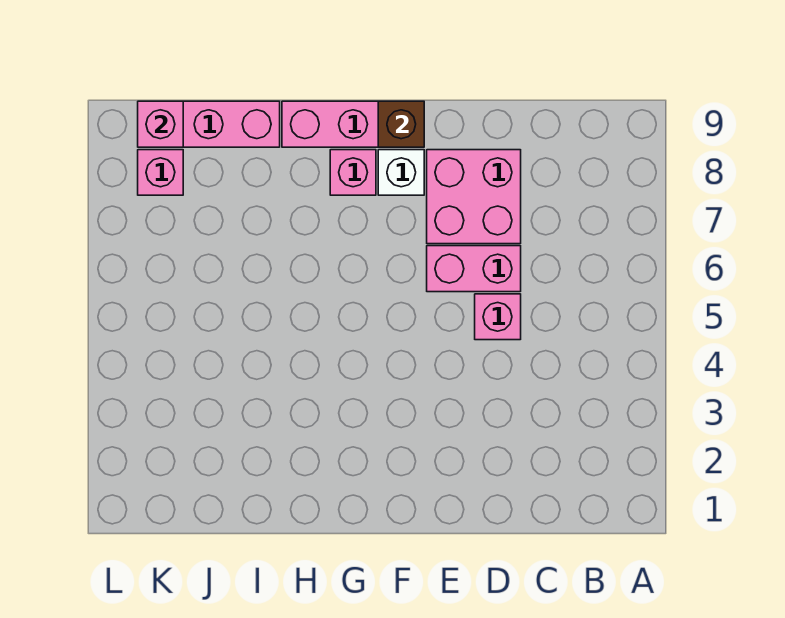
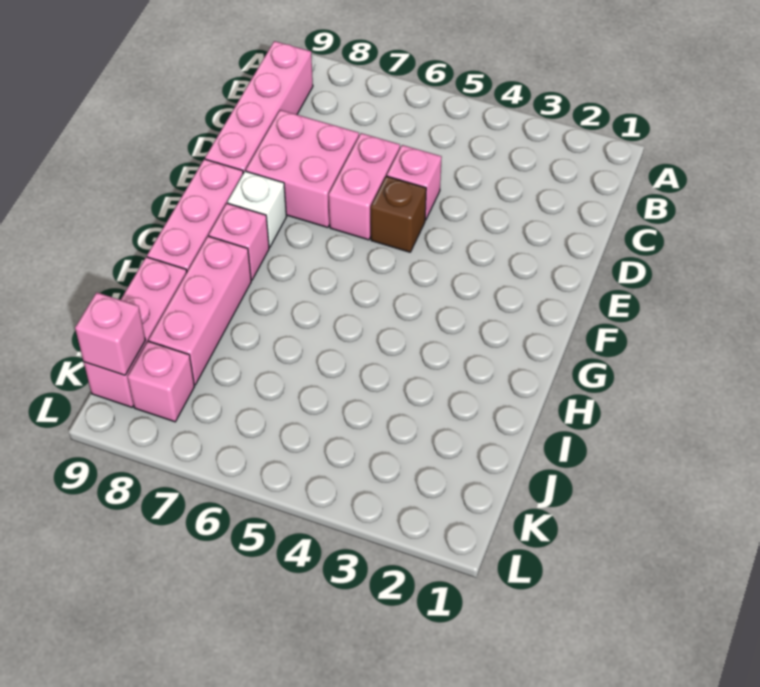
none -> pink 1x4 brick [205,41,313,173]
brown 1x1 brick [378,101,424,147] -> brown 1x1 brick moved to [371,176,426,252]
none -> pink 1x3 brick [149,236,251,385]

